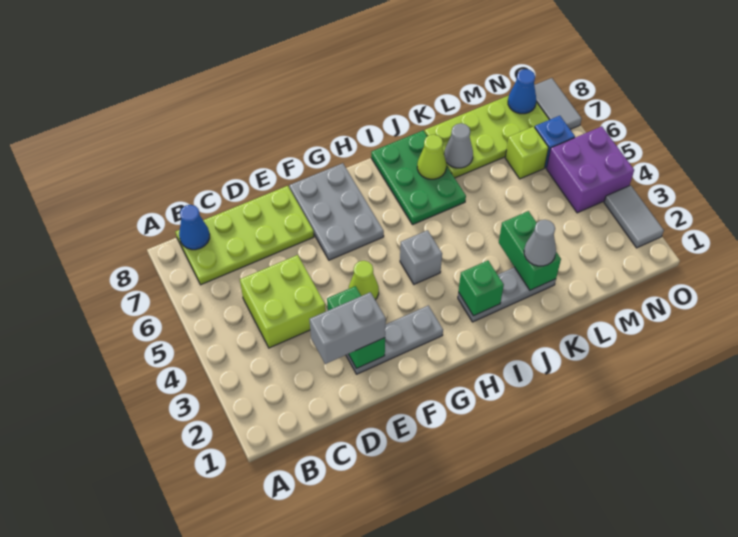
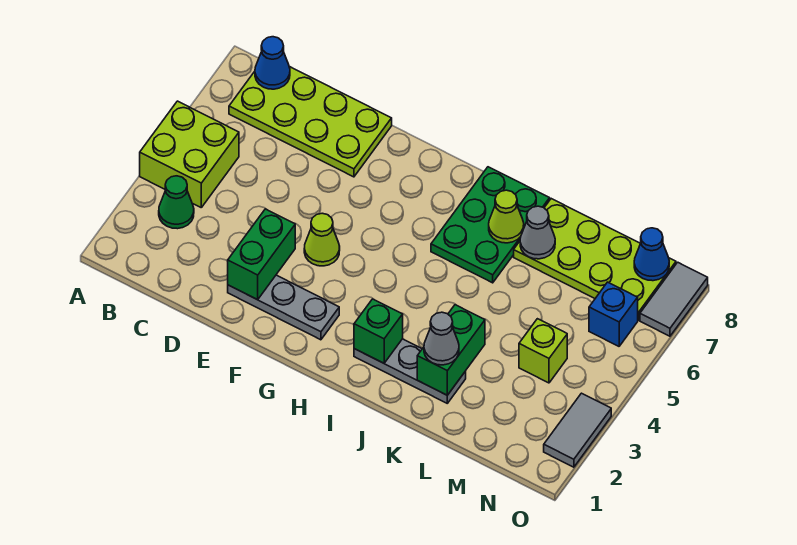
none -> green 1x1 cone [159,176,194,229]
lime 2x2 brick [240,255,326,348] -> lime 2x2 brick moved to [140,101,239,207]
grey 1x2 brick [310,292,386,364] -> none
grey 2x3 plate [289,163,384,260] -> none
grey 1x1 brick [400,230,442,284] -> none
lime 1x1 brick [505,126,549,179] -> lime 1x1 brick moved to [519,319,567,383]
purple 2x2 brick [546,126,634,213] -> none

